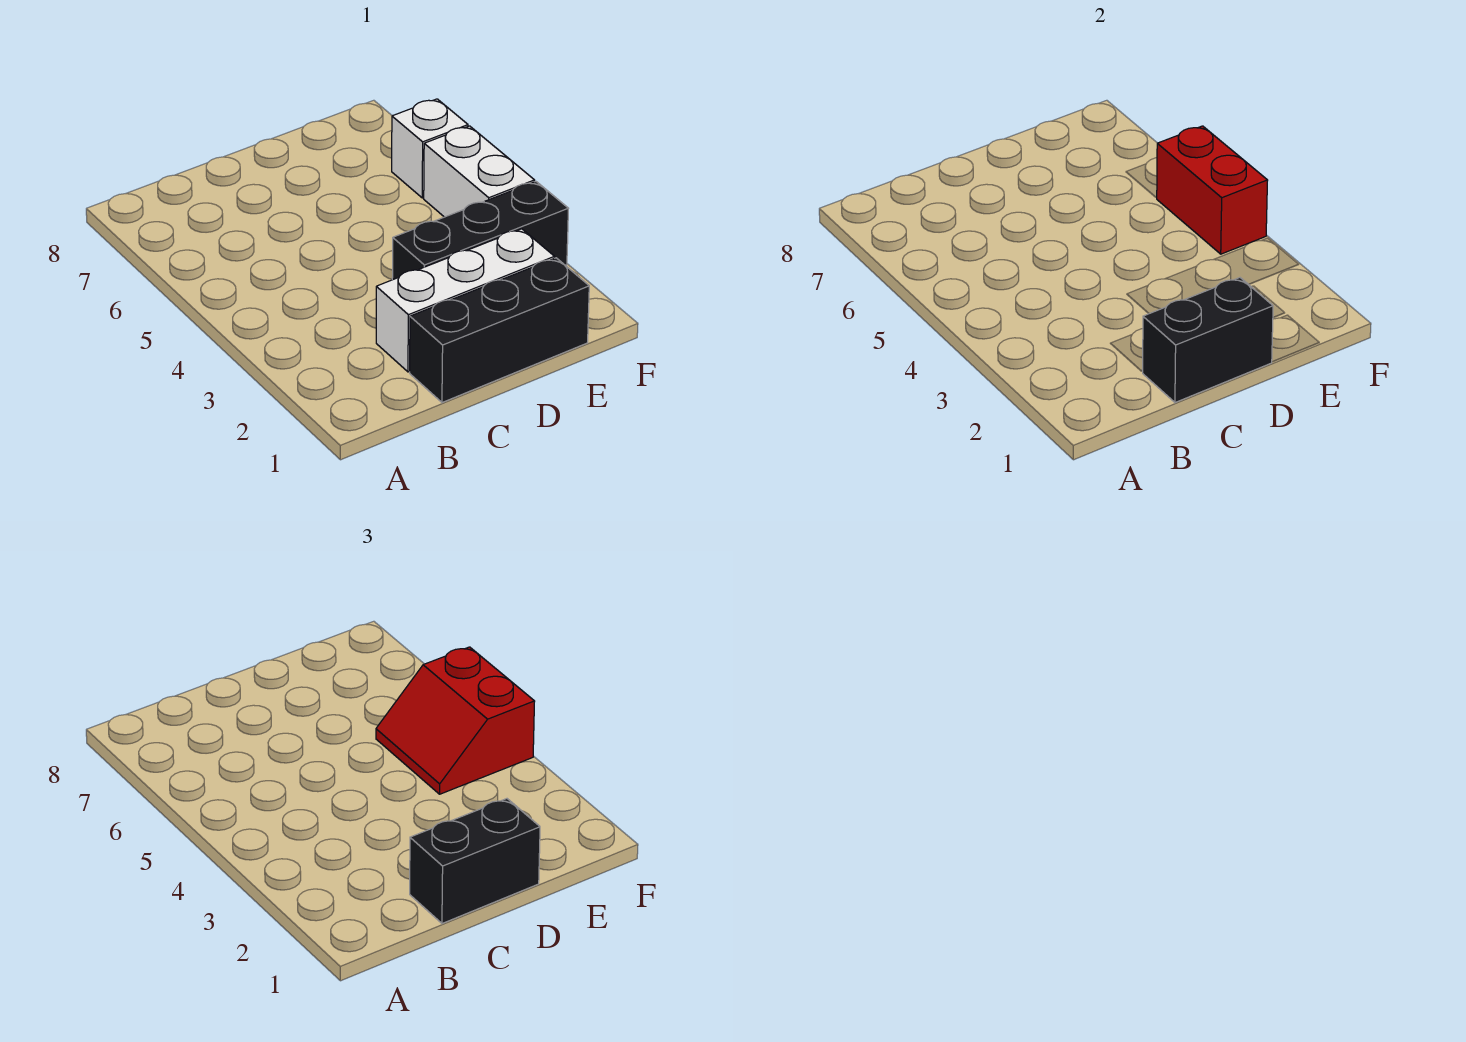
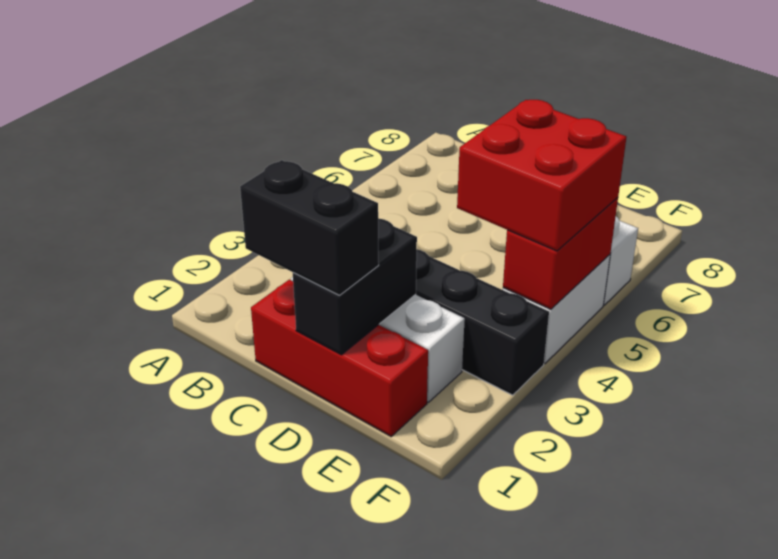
black 1x3 brick [410,258,589,403] -> red 1x3 brick [251,280,428,436]
black 1x2 brick [1143,278,1273,403] -> black 1x2 brick turned to [293,218,417,355]
red 2x2 slope [376,647,535,794] -> red 2x2 brick [457,100,627,251]

